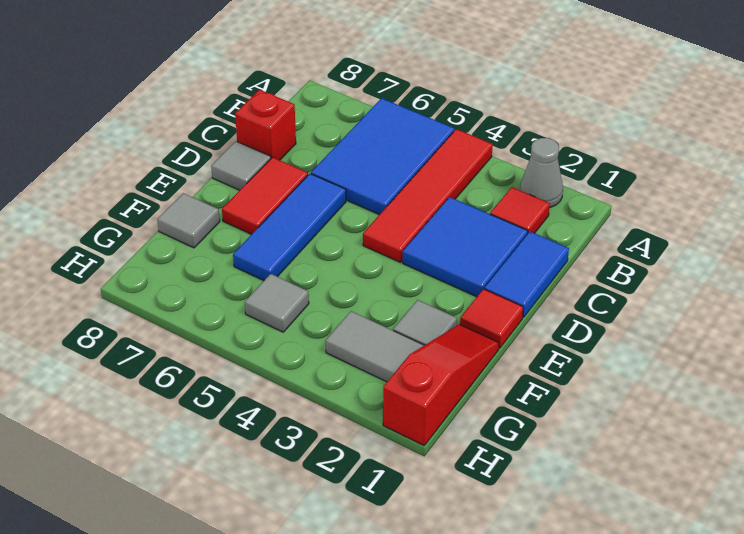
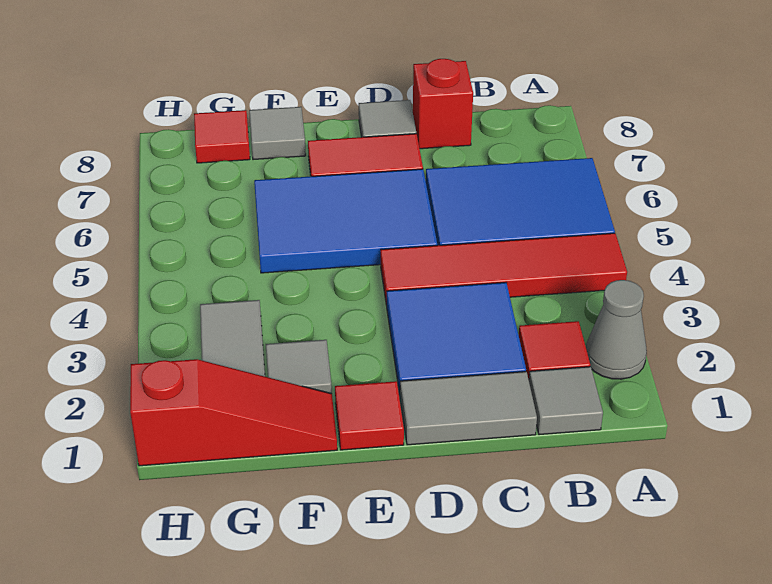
blue 1x2 tile [484,232,569,318] -> grey 1x2 tile [400,372,537,445]
blue 1x3 tile [233,174,346,281] -> blue 2x3 tile [254,169,437,273]
grey 1x1 tile [245,274,309,332] -> grey 1x1 tile moved to [529,367,603,435]
none -> red 1x1 tile [194,110,250,163]

